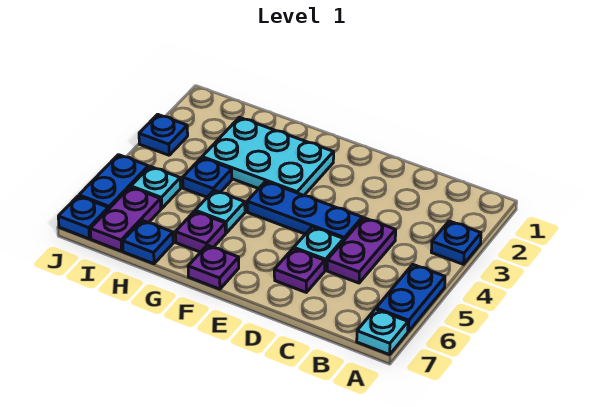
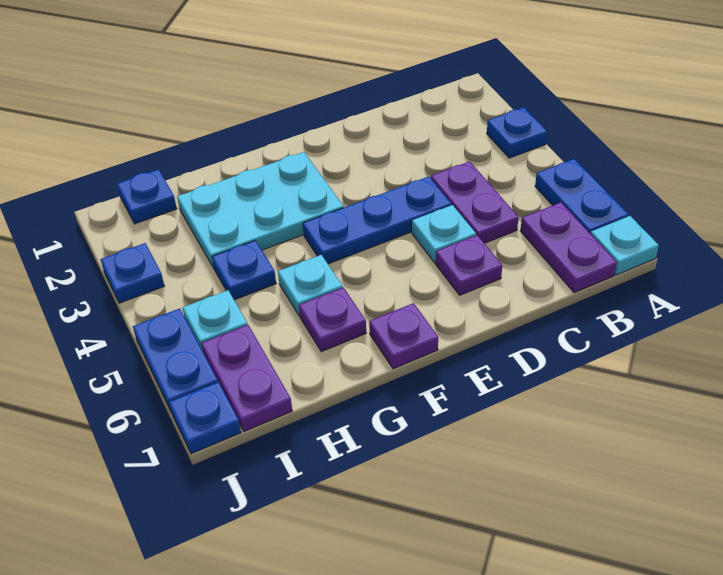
none -> purple 1x2 plate [520,202,617,293]
blue 1x1 plate [123,220,173,264] -> blue 1x1 plate moved to [117,169,177,224]

